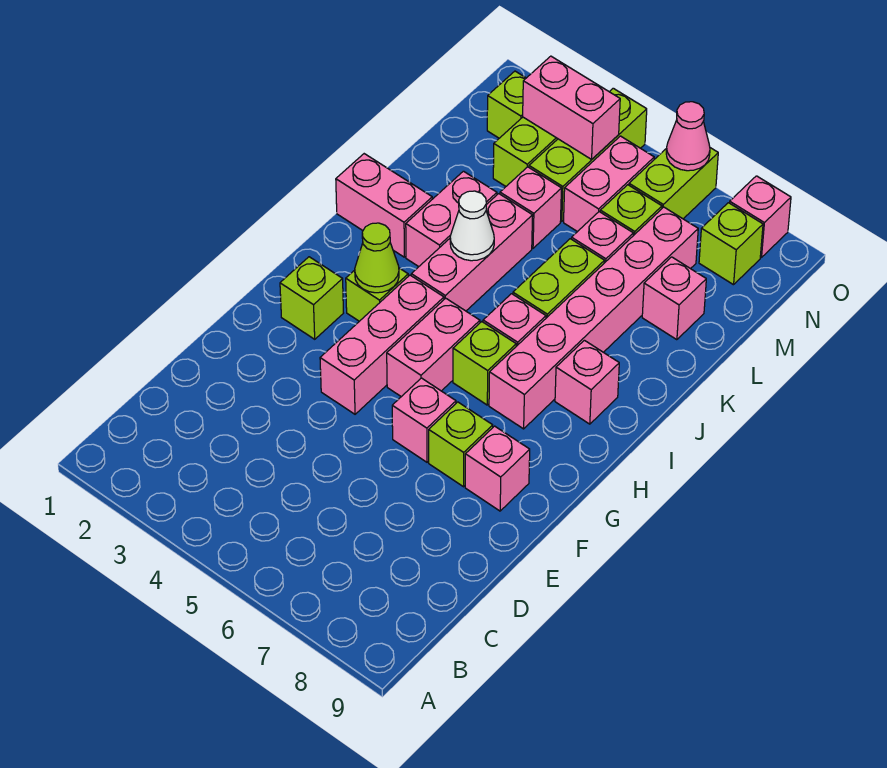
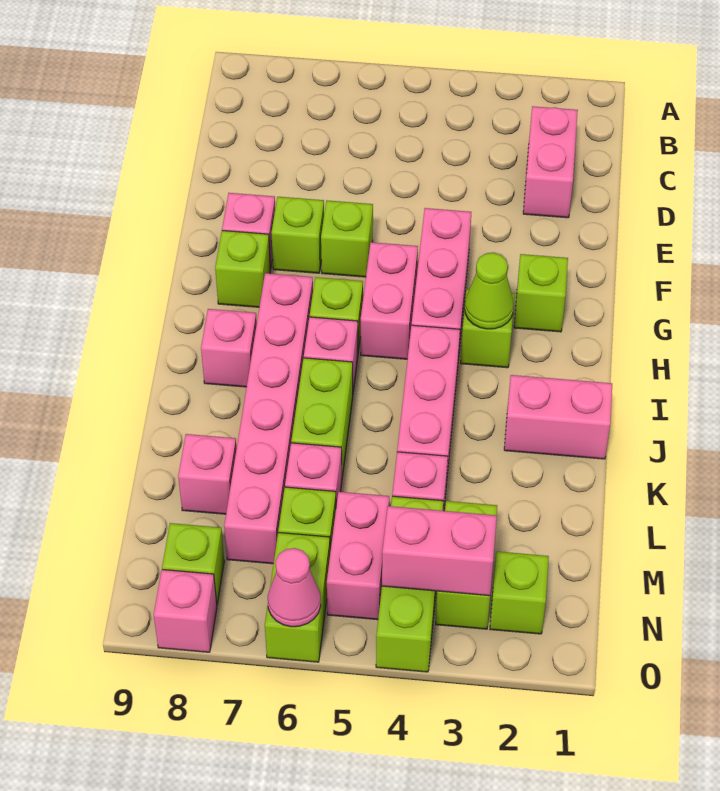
pink 1x1 brick [392,378,456,462] -> lime 1x1 brick [321,200,373,277]
none -> lime 1x1 brick [215,231,271,307]
pink 1x2 brick [406,171,497,267] -> pink 1x2 brick moved to [523,106,578,218]
white 1x1 cone [450,191,494,261] -> none

